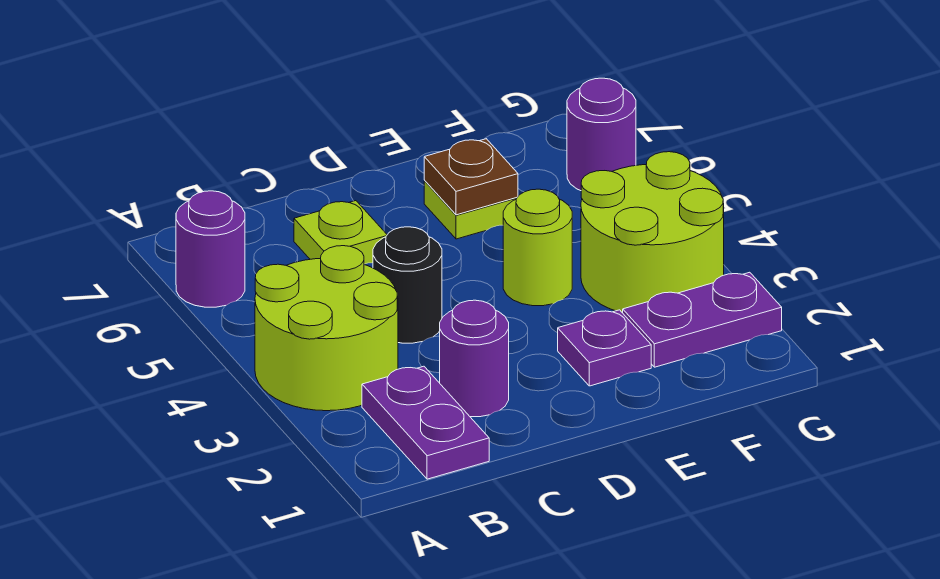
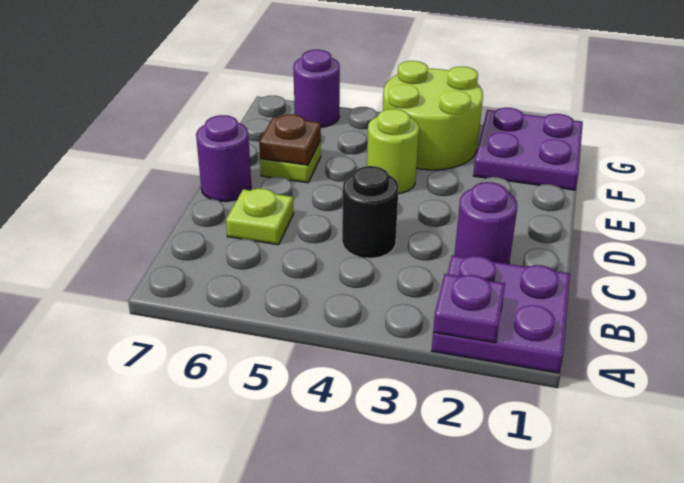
lime 2x2 round brick [255,246,398,411] -> none
purple 1x1 round brick [176,191,245,307] -> purple 1x1 round brick moved to [196,115,251,202]
purple 1x2 plate [362,366,489,479] -> purple 2x2 plate [432,255,570,373]
purple 1x1 plate [558,310,651,386] -> purple 1x1 plate moved to [433,274,505,343]
purple 1x2 plate [623,272,782,367] -> purple 2x2 plate [473,108,583,190]

